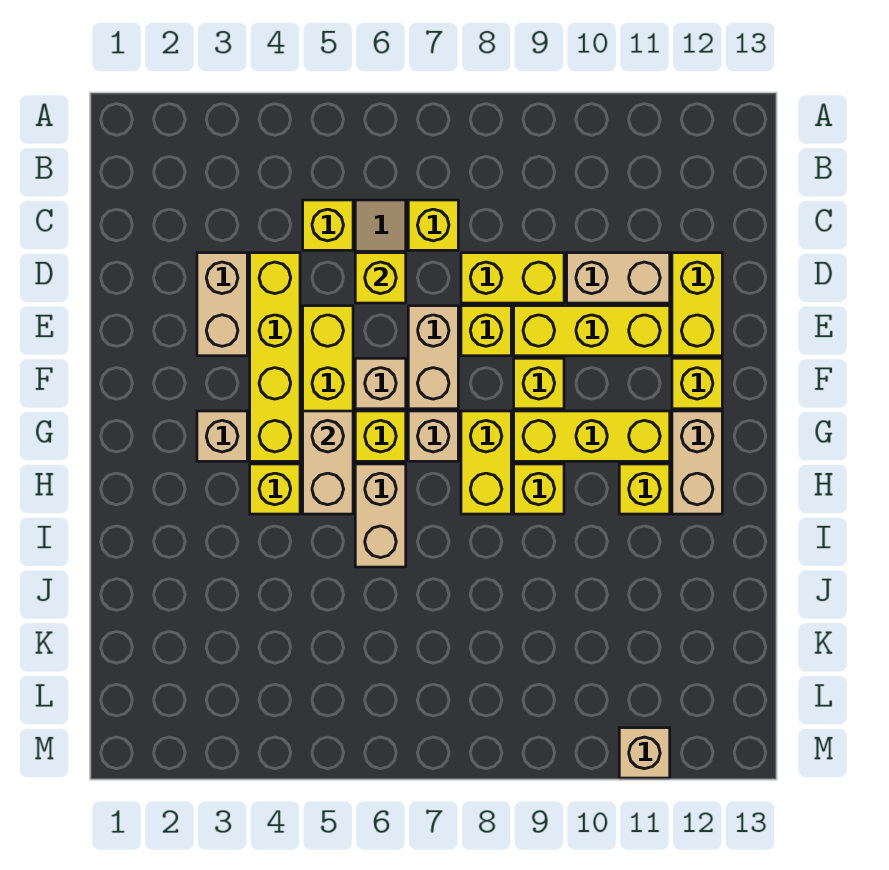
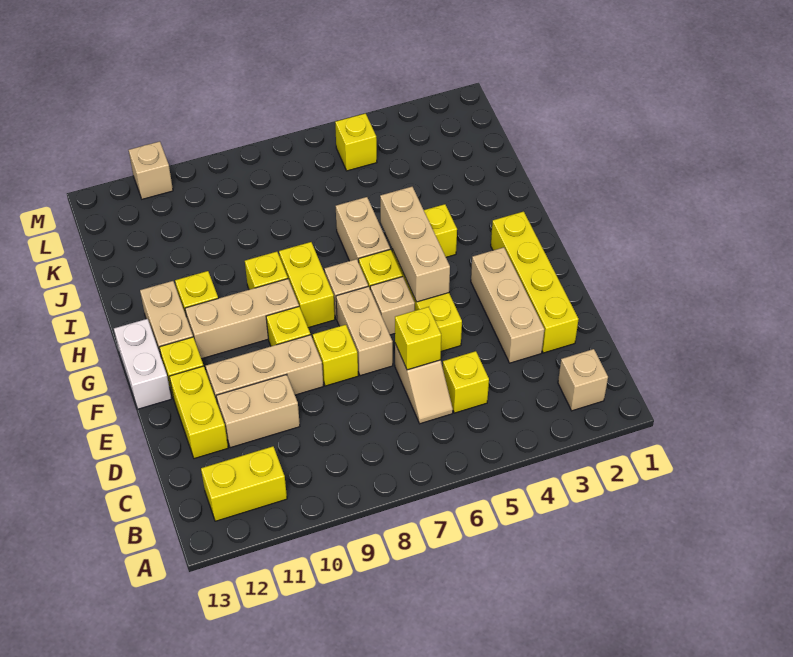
yellow 1x1 brick [408,200,458,250] -> yellow 1x1 brick moved to [335,113,377,171]
tan 1x2 brick [197,253,247,356] -> tan 1x3 brick [471,247,544,363]
yellow 1x4 brick [250,253,300,461] -> yellow 1x4 brick moved to [491,211,579,353]
yellow 1x2 brick [461,253,564,303] -> yellow 1x2 brick moved to [201,446,287,521]
yellow 1x3 brick [514,306,670,356] -> tan 1x3 brick [206,335,323,402]
none -> white 1x2 brick [114,319,172,409]
tan 1x1 brick [197,411,247,461] -> tan 1x1 brick moved to [558,349,608,411]
tan 1x2 brick [303,411,353,514] -> tan 1x3 brick [380,187,450,302]
yellow 1x3 brick [514,411,670,461] -> tan 1x3 brick [185,279,299,359]

